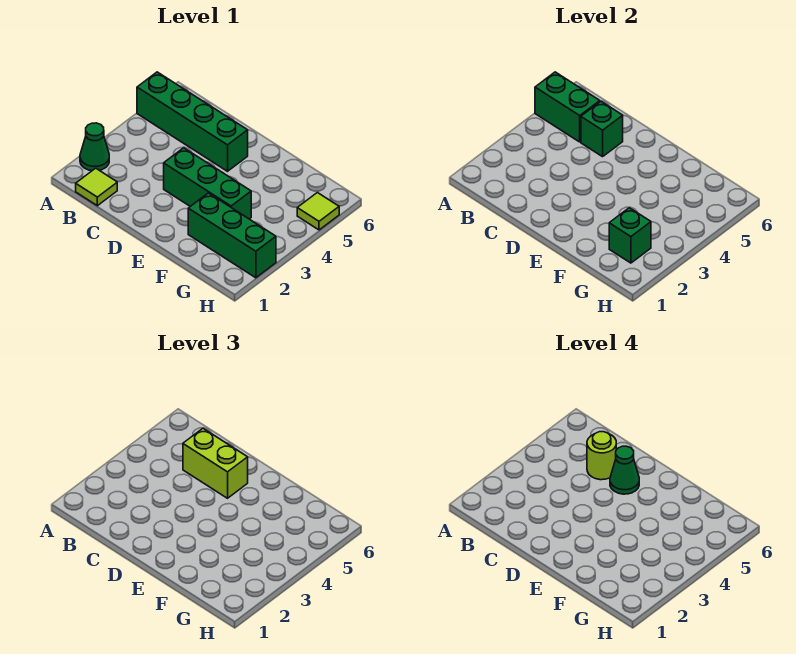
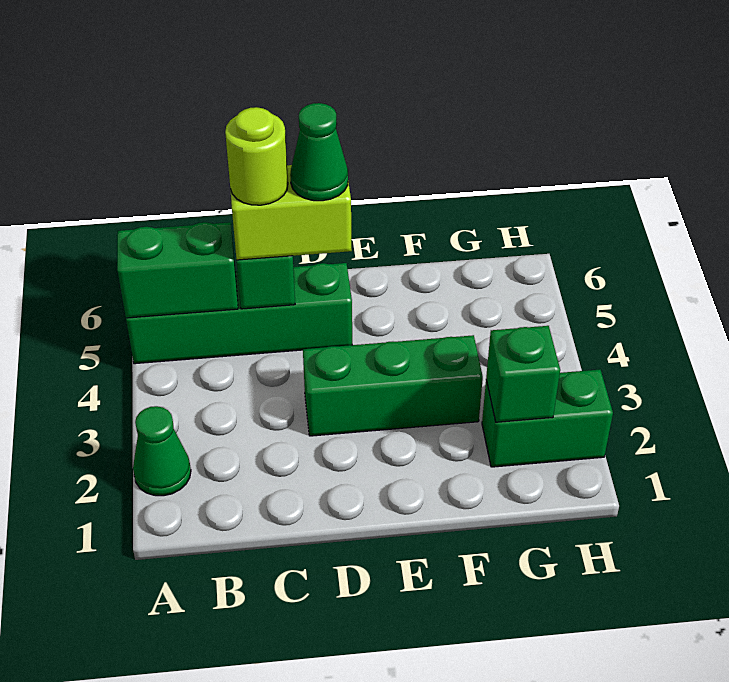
lime 1x1 tile [76,168,117,206] -> none
green 1x3 brick [188,193,276,278] -> green 1x2 brick [482,370,613,467]
lime 1x1 tile [297,193,339,230] -> none

